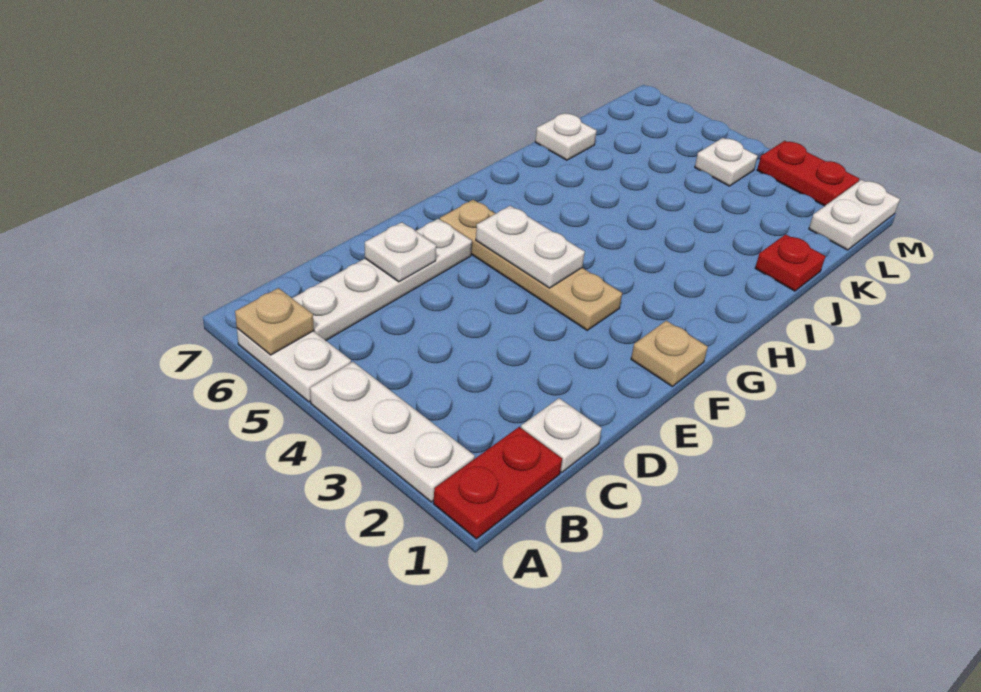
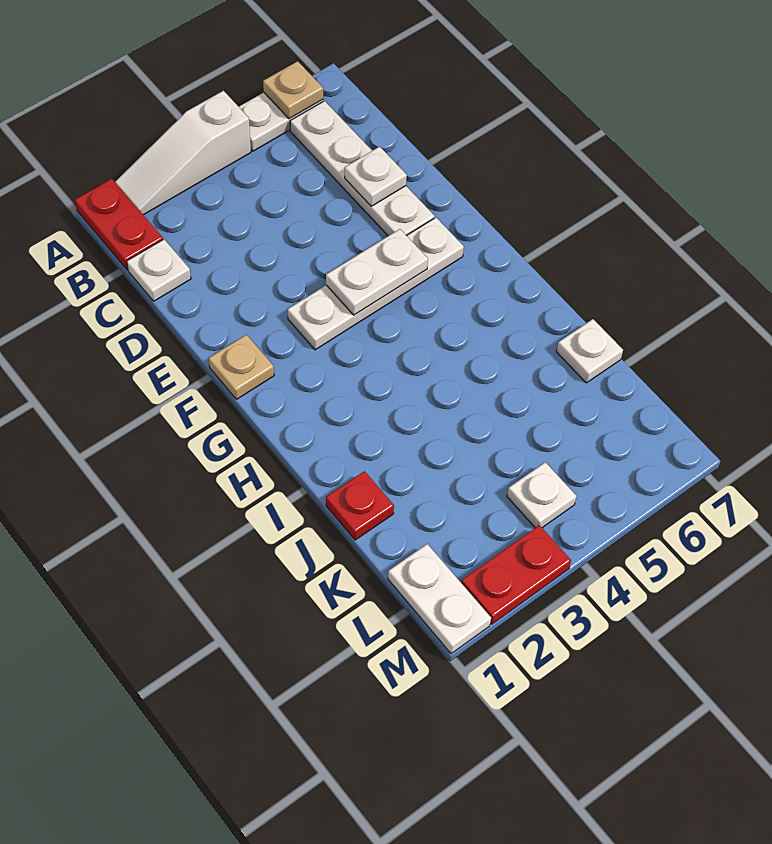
white 1x3 plate [310,362,475,502] -> white 1x3 slope [115,91,251,215]
tan 1x4 plate [440,200,622,330] -> white 1x4 plate [288,218,464,350]

